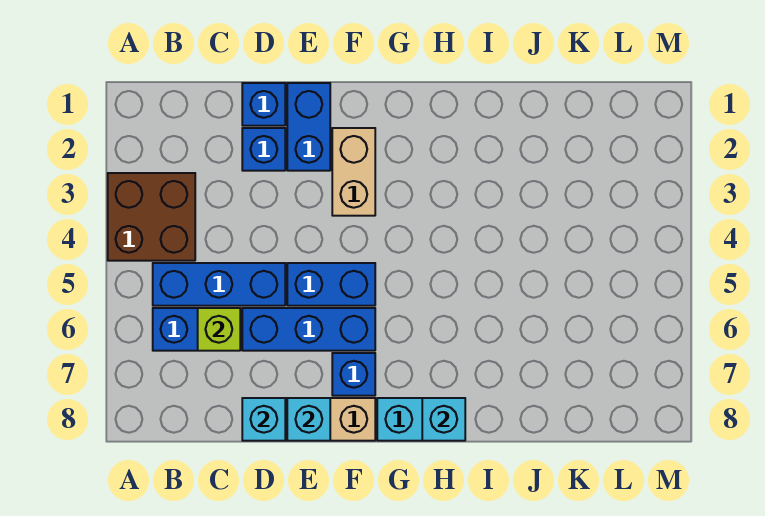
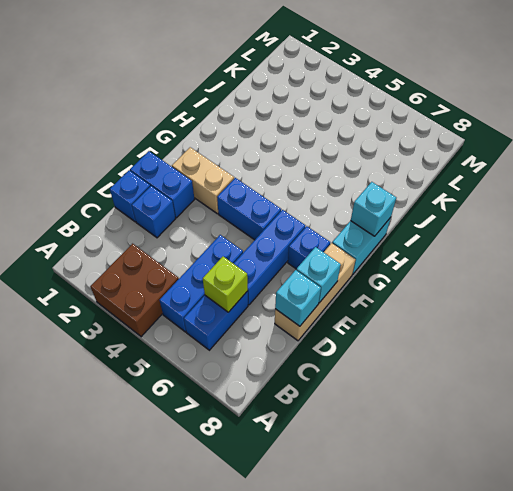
blue 1x2 brick [287,263,375,306] -> blue 1x2 brick turned to [217,178,281,240]

